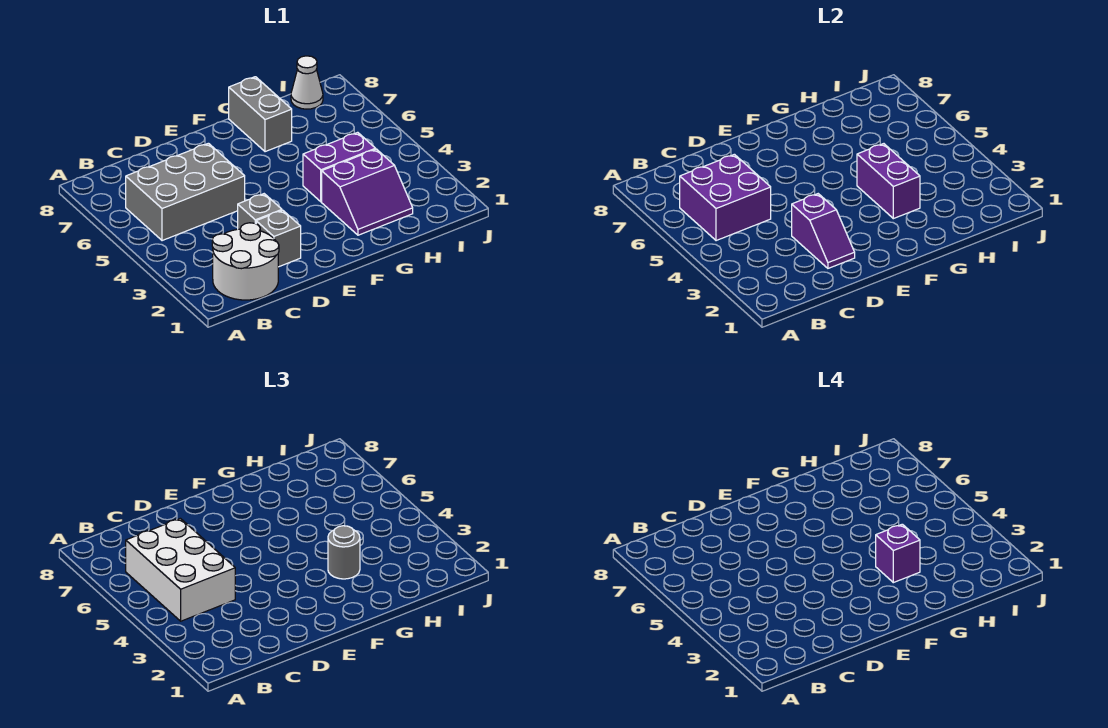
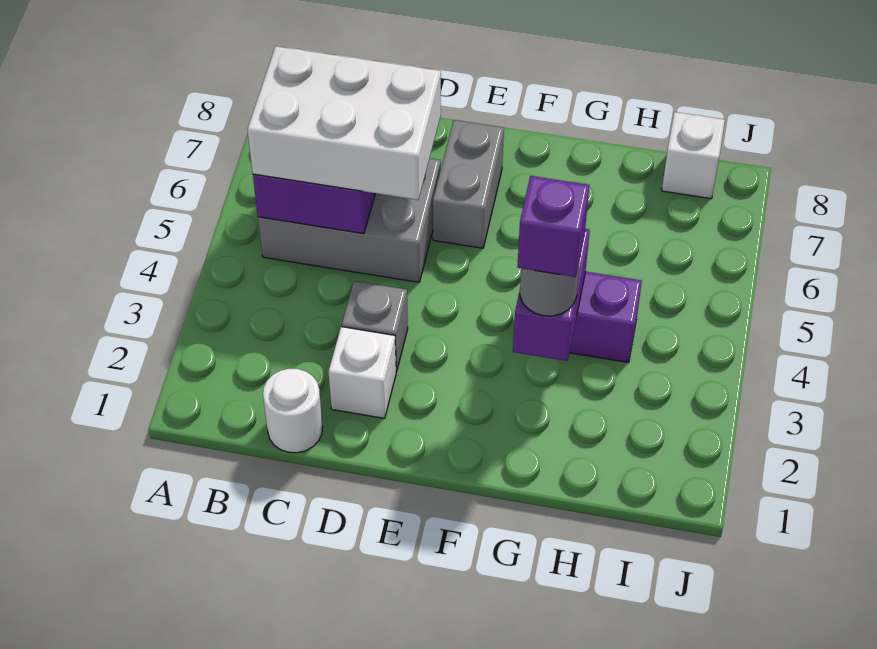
white 2x2 round brick [212,223,279,300] -> white 1x1 round brick [263,369,323,453]
white 2x3 brick [126,518,235,621] -> white 2x3 brick turned to [247,46,441,200]
grey 1x1 brick [256,210,301,267] -> white 1x1 brick [329,327,396,418]
purple 1x2 slope [792,194,855,268] -> none
purple 2x2 slope [322,149,413,235] -> none
grey 1x2 brick [229,77,292,152] -> grey 1x2 brick moved to [433,120,504,248]
white 1x1 cone [291,56,323,109] -> white 1x1 brick [662,112,725,199]

